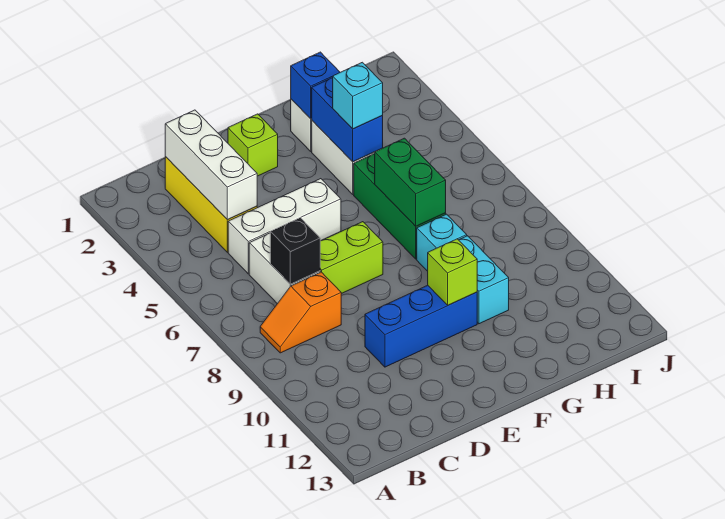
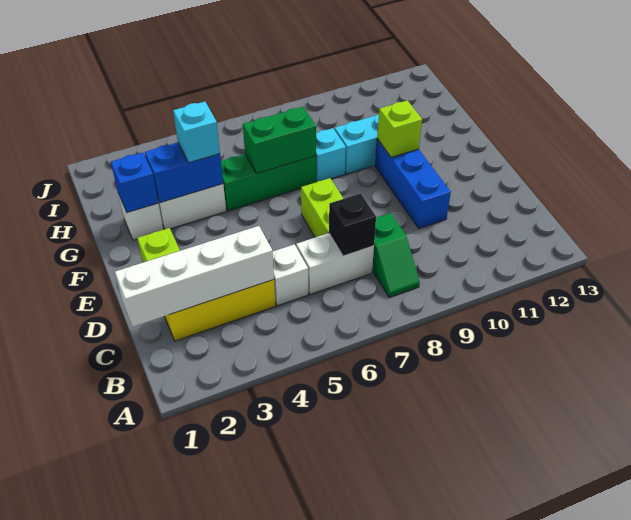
orange 1x2 slope [260,272,341,353] -> green 1x2 slope [372,213,420,297]
white 1x3 brick [165,110,257,220] -> white 1x4 brick [115,226,274,327]
white 1x3 brick [228,179,341,274] -> white 1x1 brick [273,244,308,306]

